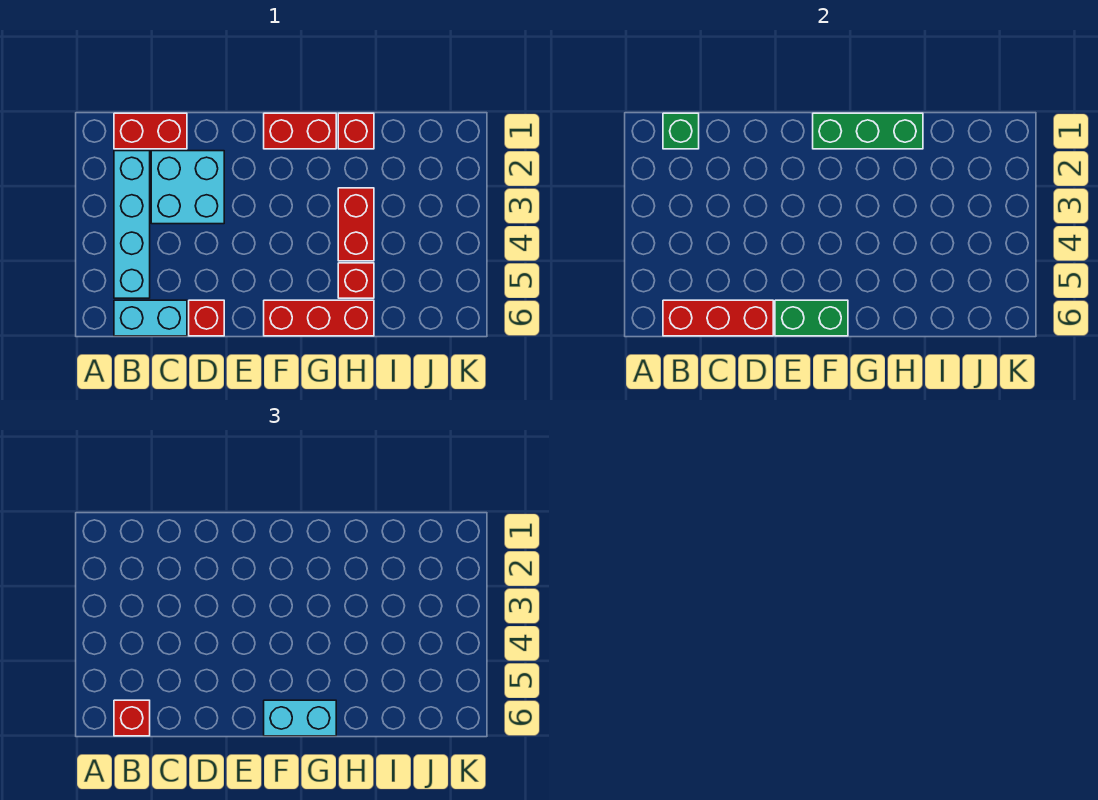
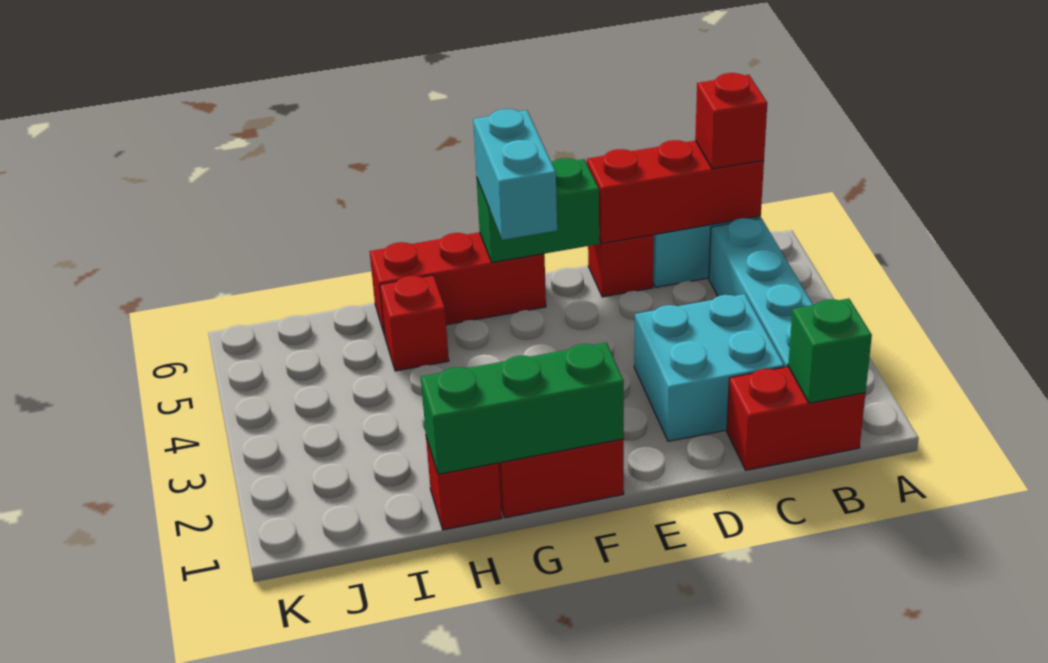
cyan 1x2 brick [264,700,336,736] -> cyan 1x2 brick turned to [473,109,557,240]
red 1x2 brick [338,188,374,261] -> none

